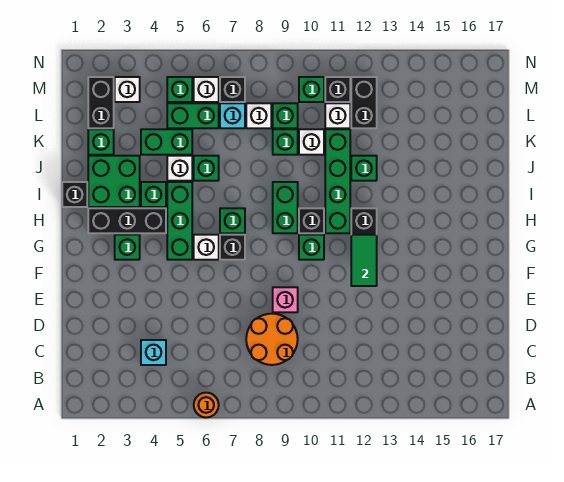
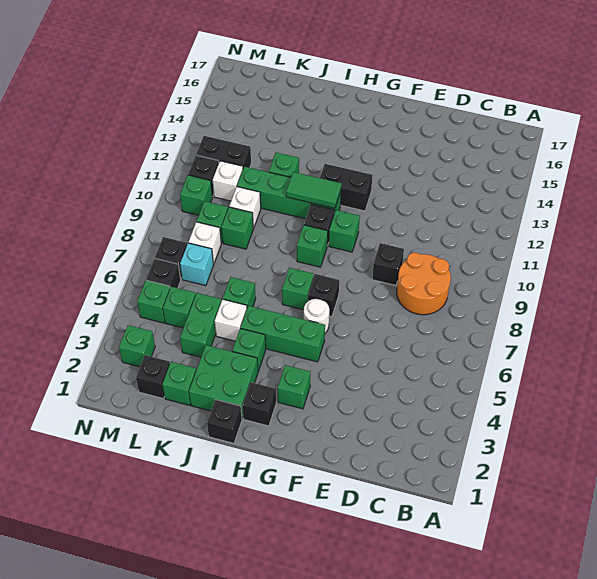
orange 1x1 round brick [194,393,219,417] -> none
cyan 1x1 brick [141,340,166,365] -> none
pink 1x1 brick [273,287,298,312] -> black 1x1 brick [372,243,404,285]
green 1x2 tile [351,235,377,286] -> green 1x2 tile moved to [286,172,342,208]
white 1x1 brick [194,235,219,260] -> white 1x1 round brick [304,299,329,333]
black 1x3 brick [88,208,166,233] -> black 1x1 brick [243,382,276,426]
green 1x2 brick [273,182,298,233] -> green 1x1 brick [297,225,328,267]
black 1x2 brick [88,77,114,128] -> black 1x1 brick [136,355,170,399]
green 1x2 brick [167,103,219,128] -> green 1x1 brick [163,287,196,328]
white 1x1 brick [115,77,140,102] -> green 1x1 brick [119,325,155,367]
white 1x1 brick [194,77,219,102] -> black 1x1 brick [146,259,181,288]

